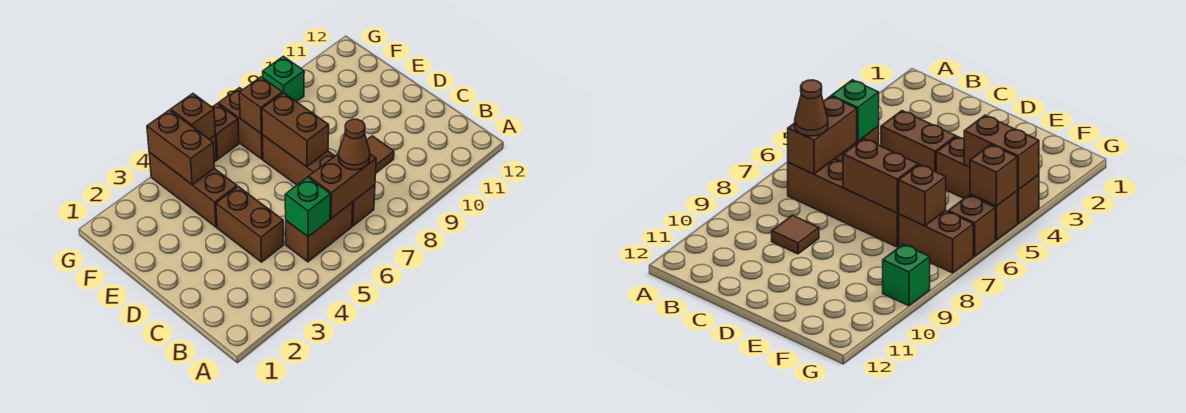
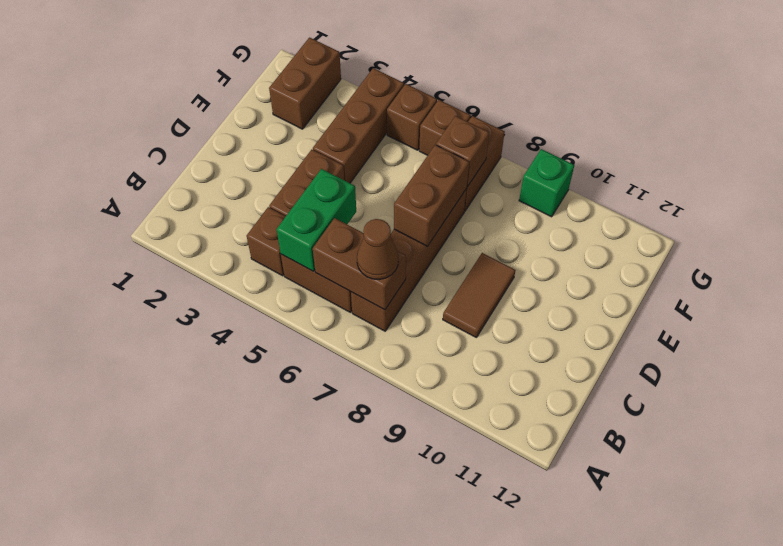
green 1x1 brick [285,177,331,237] -> green 1x2 brick [277,169,356,271]
brown 1x1 tile [367,136,394,173] -> brown 1x2 tile [443,253,515,338]
brown 1x2 brick [147,110,214,184] -> brown 1x2 brick moved to [269,38,341,129]
brown 1x1 brick [171,94,215,139] -> brown 1x1 brick moved to [247,207,286,276]

